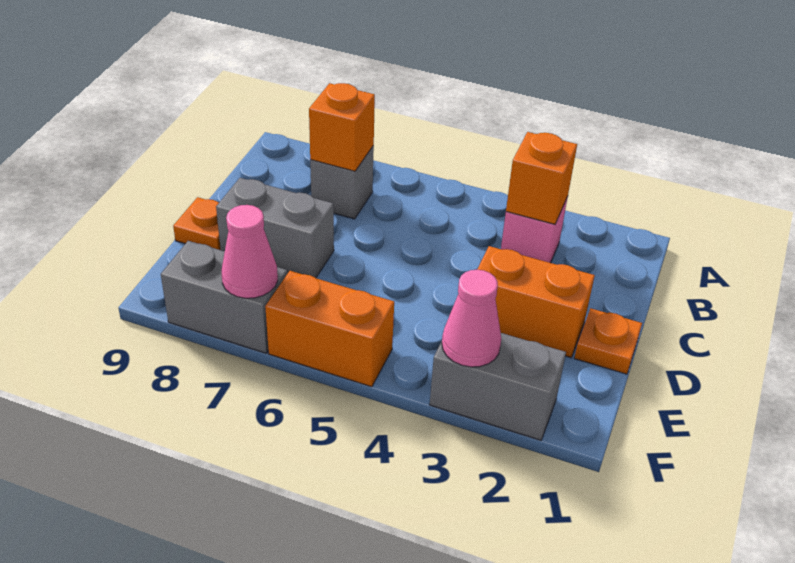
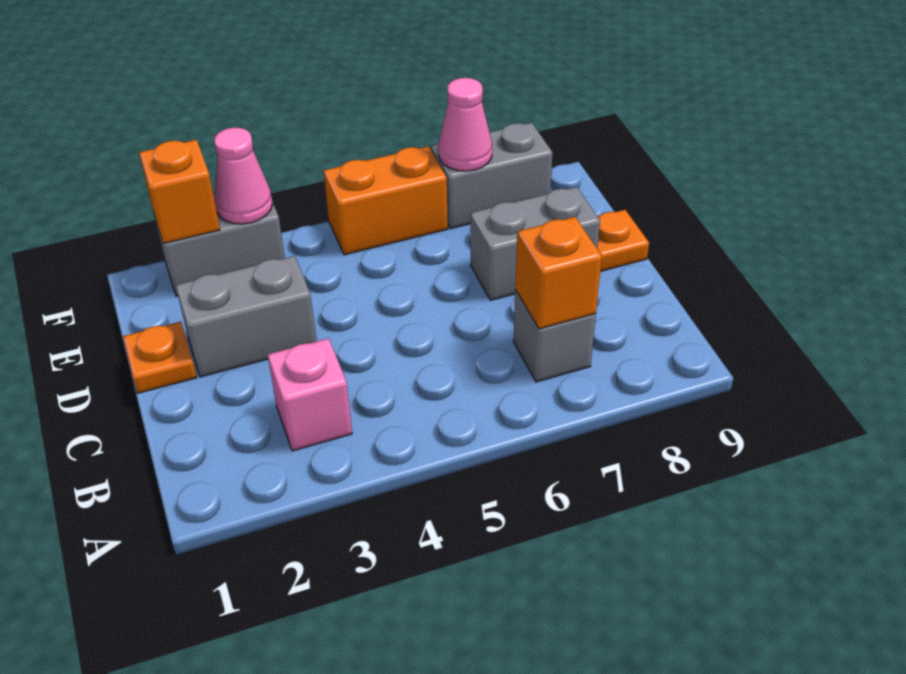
orange 1x1 brick [506,132,577,224] -> orange 1x1 brick moved to [139,140,220,243]
orange 1x2 brick [477,246,595,358] -> grey 1x2 brick [176,256,317,377]

